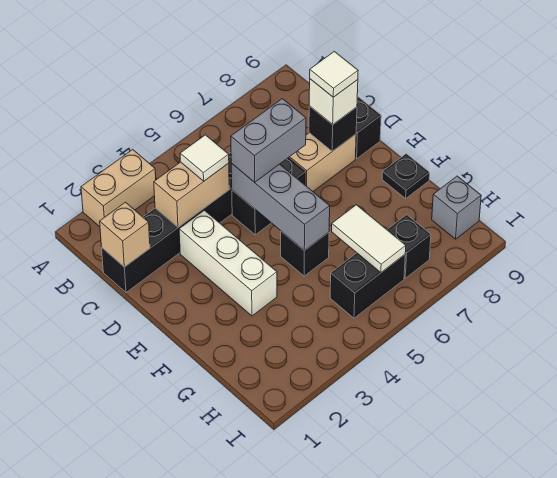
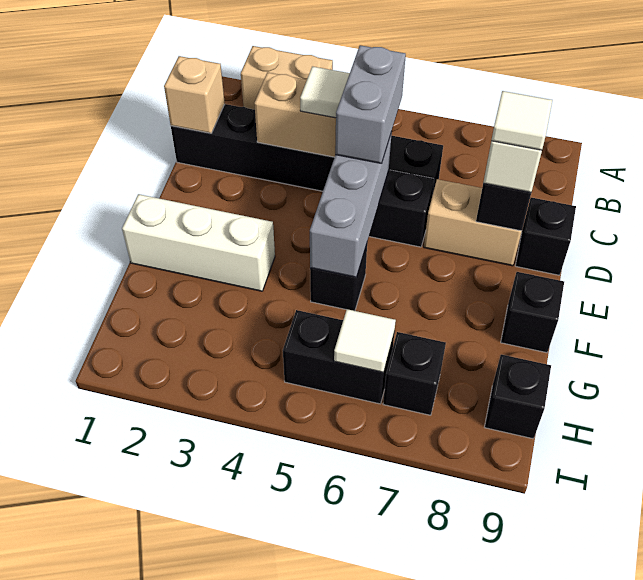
white 1x3 brick [179,210,277,316] -> white 1x3 brick turned to [122,194,275,291]
grey 1x2 brick [231,99,306,182] -> grey 1x2 brick turned to [335,45,406,164]
black 1x1 plate [382,154,430,198] -> black 1x1 brick [501,272,564,353]
white 1x2 tile [332,205,406,272] -> white 1x1 tile [334,309,396,372]
grey 1x1 brick [432,176,481,239] -> black 1x1 brick [485,355,551,439]

